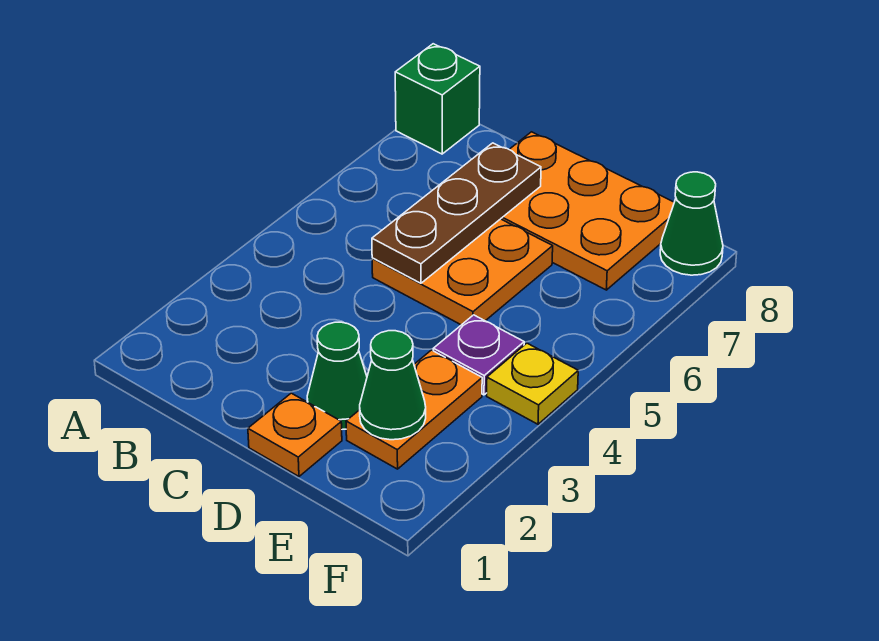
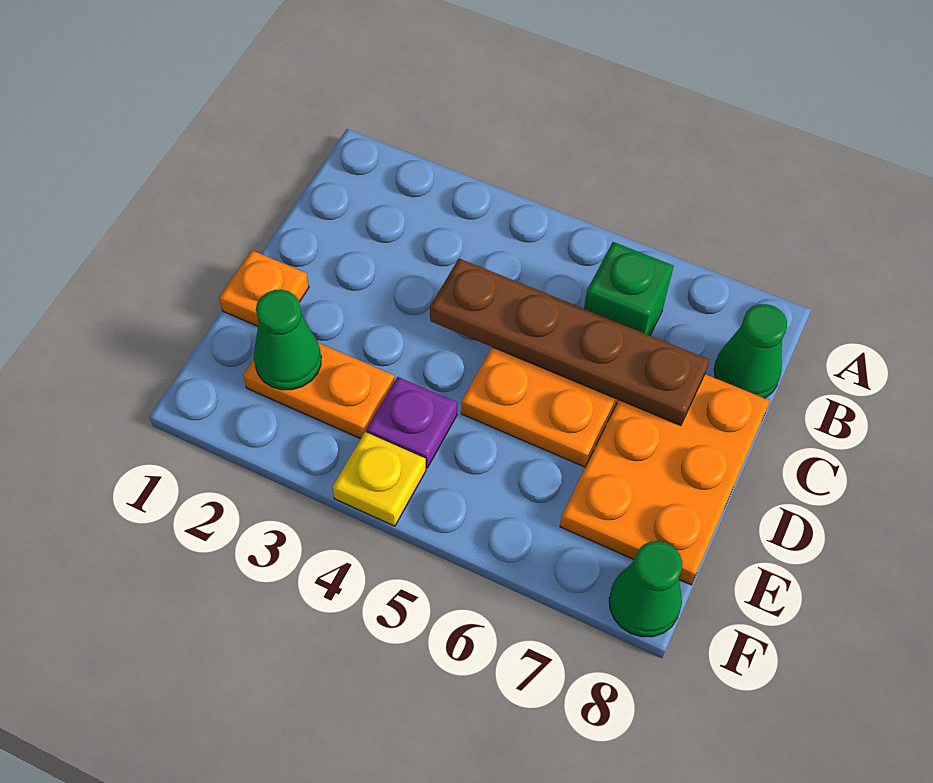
green 1x1 brick [395,44,480,154] -> green 1x1 brick moved to [584,242,673,335]
brown 1x3 plate [372,143,541,283] -> brown 1x4 plate [430,258,709,425]
green 1x1 cone [307,322,367,429] -> green 1x1 cone moved to [714,304,787,398]

